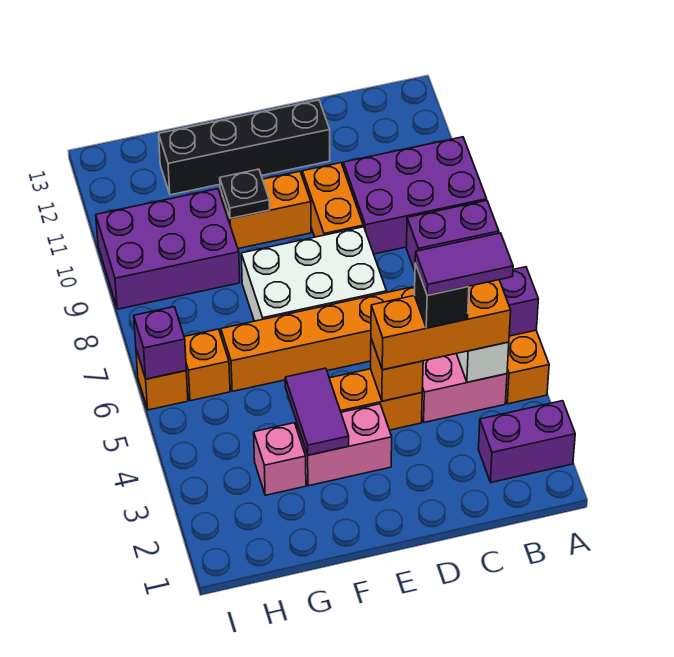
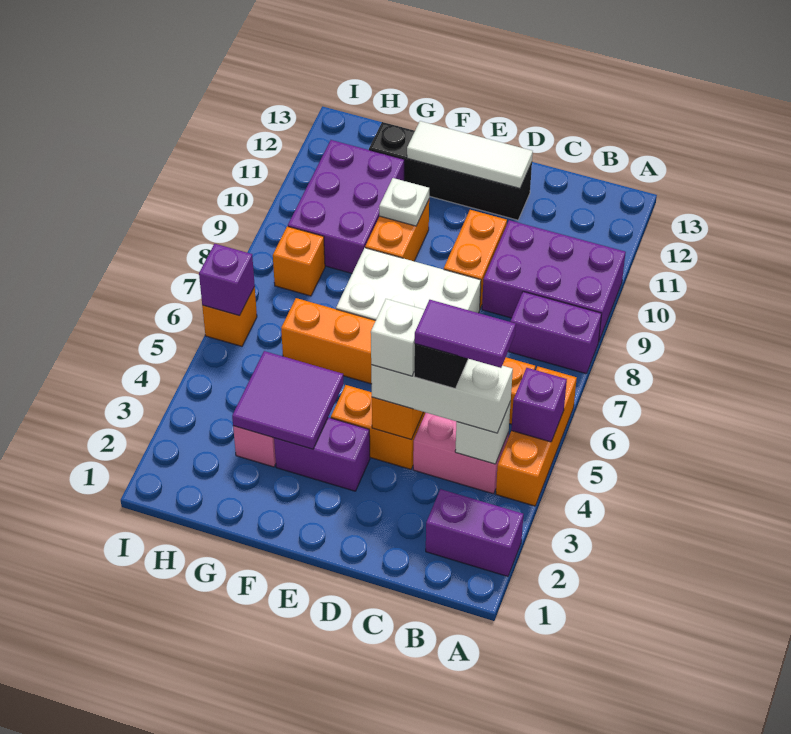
orange 1x3 brick [371,280,511,370] -> white 1x3 brick [371,359,513,433]
none -> white 1x1 brick [371,299,424,376]
none -> white 1x3 tile [407,121,533,188]
pink 1x2 brick [297,404,392,486] -> purple 1x2 brick [274,417,370,491]
orange 1x2 brick [220,171,311,249] -> orange 1x2 brick turned to [365,200,429,261]
purple 1x2 tile [285,368,349,455] -> purple 2x2 tile [232,351,344,449]
black 1x1 plate [220,169,270,219] -> white 1x1 plate [379,178,429,226]
purple 2x3 brick [96,189,240,309] -> purple 2x3 brick turned to [288,140,404,273]
orange 1x1 brick [184,329,230,401] -> orange 1x1 brick moved to [273,226,325,296]

